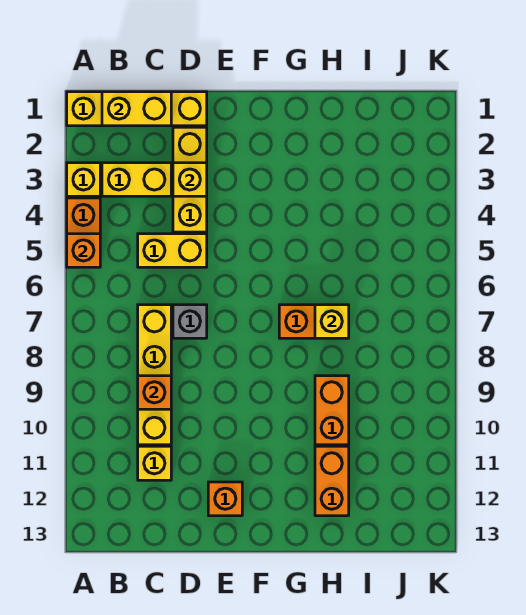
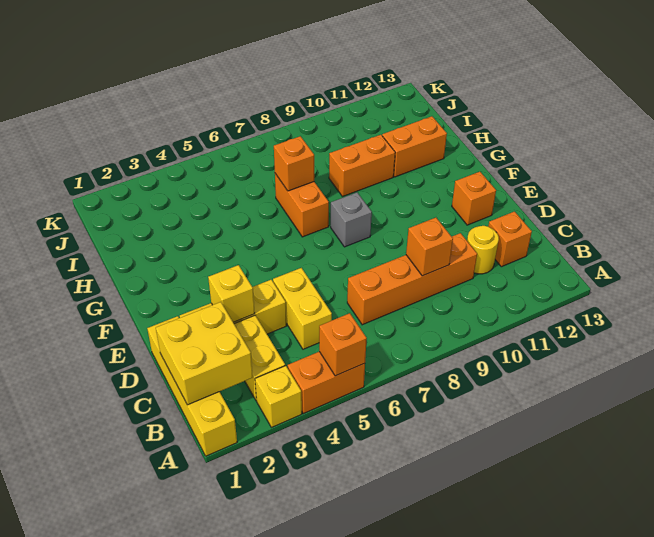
yellow 1x2 brick [102,92,171,126] -> yellow 2x2 brick [156,302,253,405]
yellow 1x4 brick [138,305,171,445] -> orange 1x4 brick [347,233,477,325]
yellow 1x1 brick [138,446,171,480] -> yellow 1x1 round brick [467,226,499,274]
none -> orange 1x1 brick [488,212,532,267]
grey 1x1 brick [173,305,207,338] -> grey 1x1 brick moved to [331,193,372,247]
yellow 1x1 brick [315,305,349,338] -> orange 1x1 brick [274,136,314,191]

